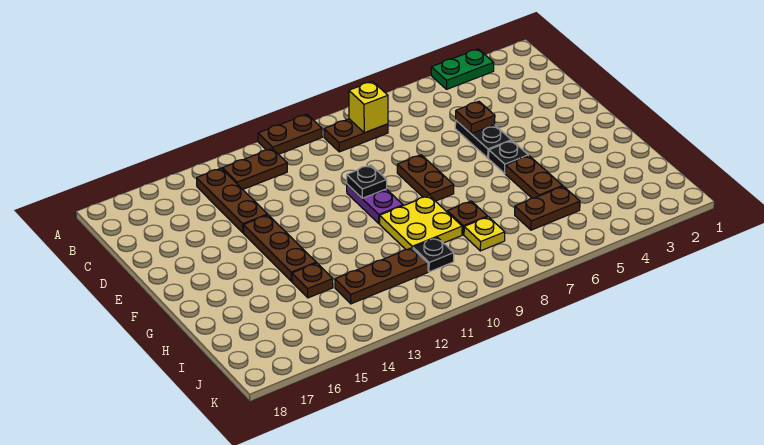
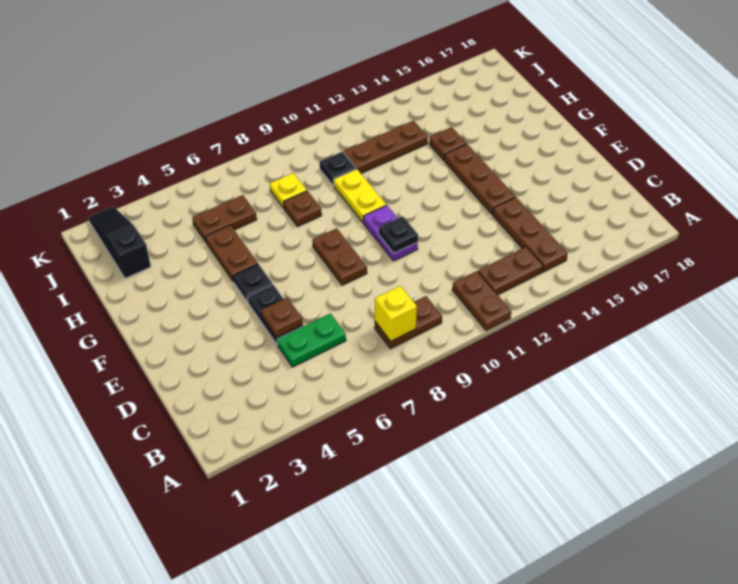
green 1x2 plate [431,49,494,89] -> green 1x2 plate moved to [277,313,346,367]
brown 1x2 plate [258,114,322,154] -> brown 1x2 plate turned to [452,271,511,330]
yellow 2x2 plate [380,196,462,250] -> yellow 1x2 plate [334,169,386,222]
none -> black 1x3 slope [88,206,151,278]

